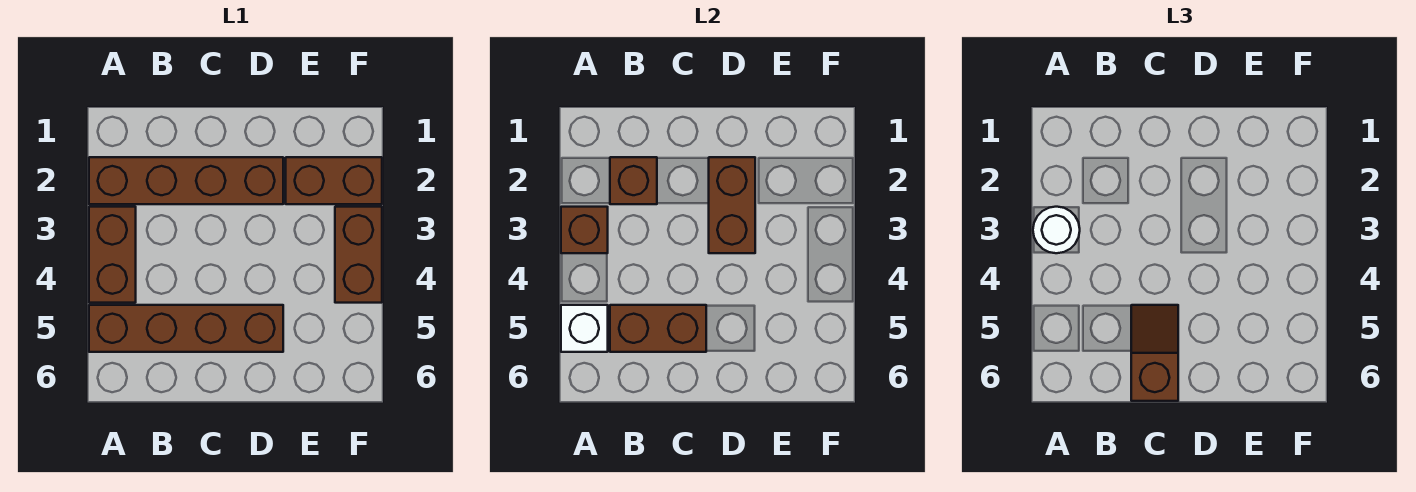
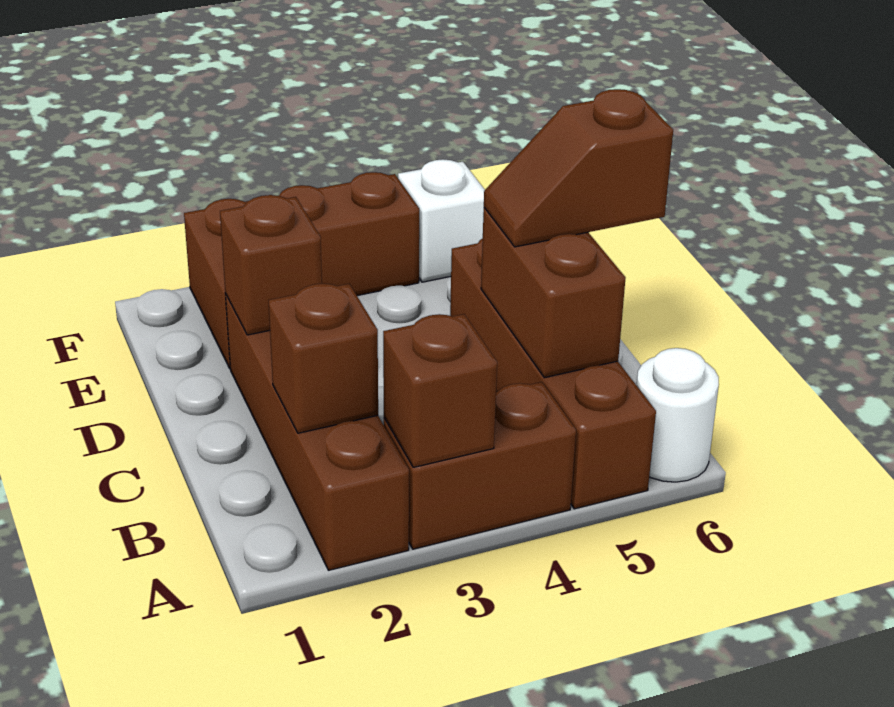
white 1x1 round brick [1033,207,1080,253] -> white 1x1 round brick moved to [637,348,719,482]
white 1x1 brick [561,305,608,352] -> white 1x1 brick moved to [398,159,485,282]
brown 1x2 brick [709,157,755,253] -> brown 1x1 brick [220,195,322,335]

